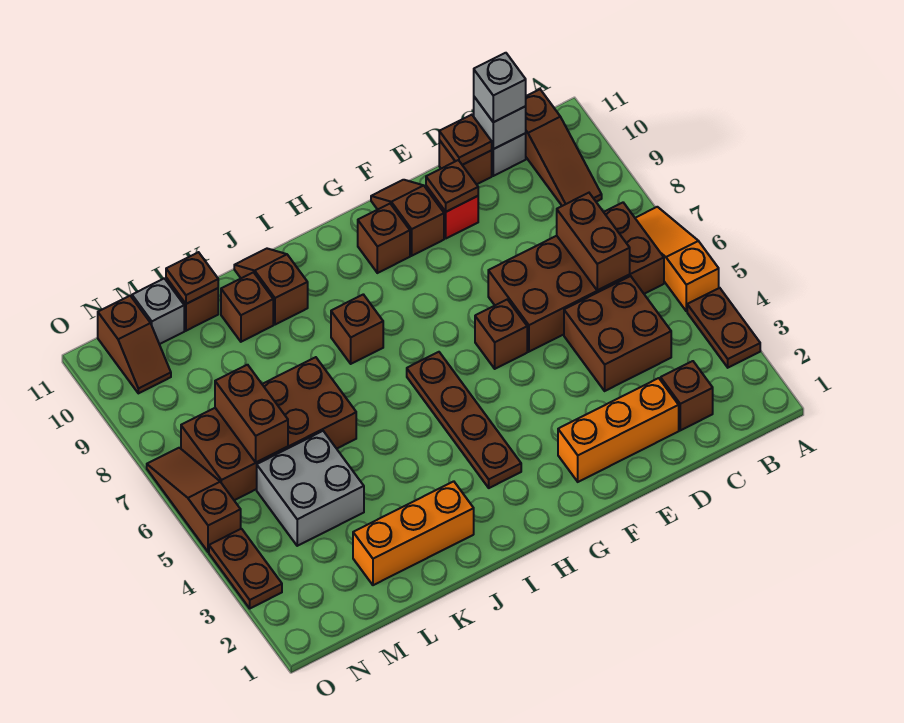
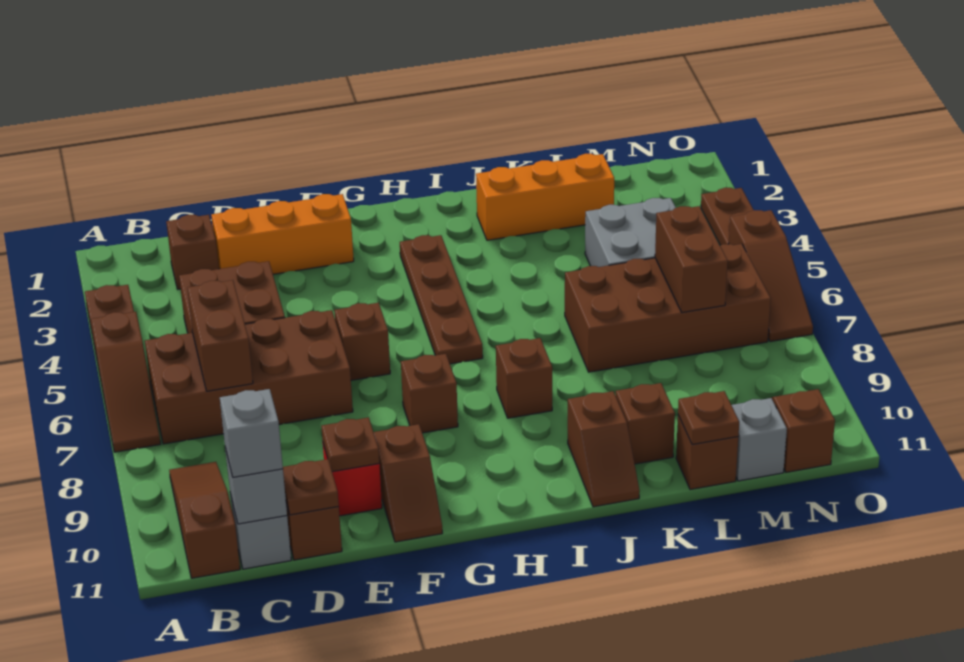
orange 1x3 slope [635,207,719,311] -> brown 1x3 slope [91,312,161,452]
brown 1x1 brick [358,204,410,273] -> brown 1x1 brick moved to [401,354,458,433]

